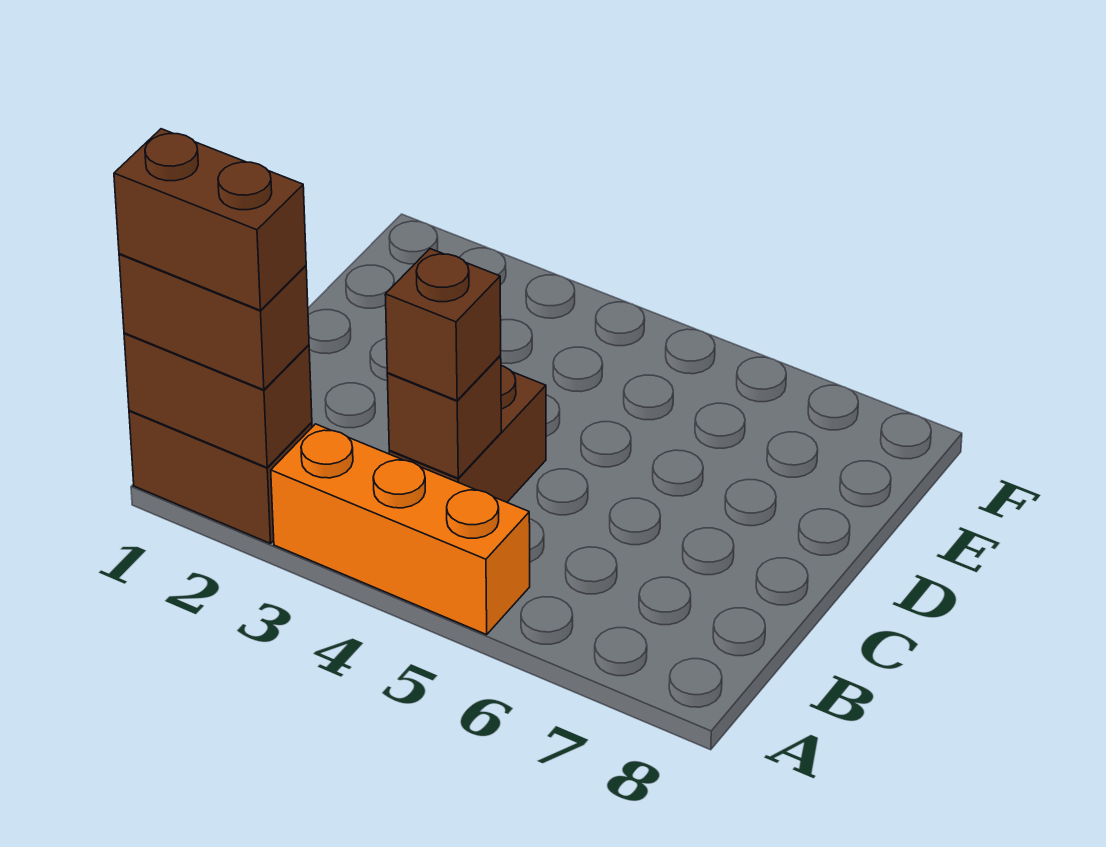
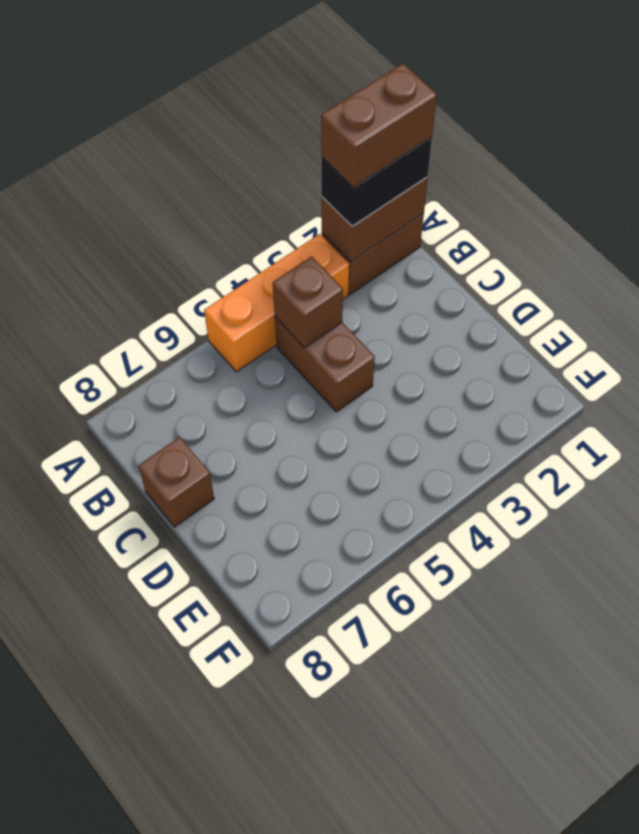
brown 1x2 brick [119,254,309,390] -> black 1x2 brick [321,137,432,226]
brown 1x1 brick [385,249,501,400] -> brown 1x1 brick moved to [138,437,214,527]

